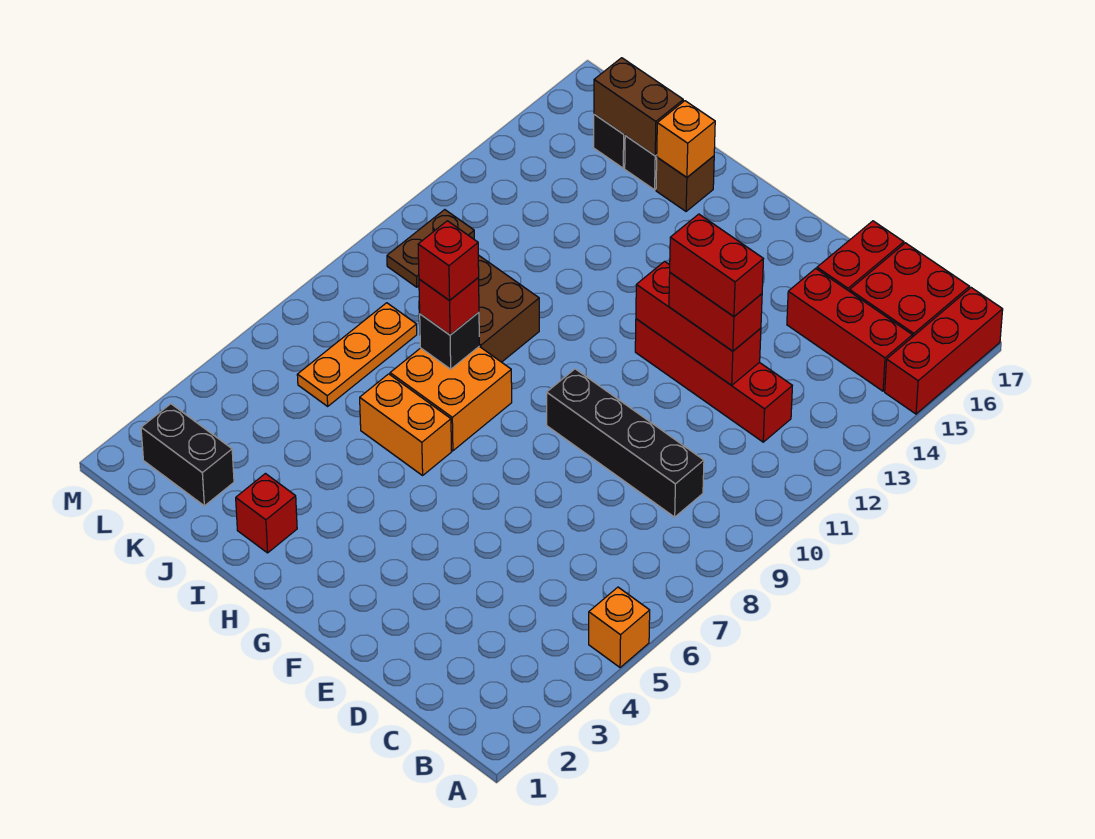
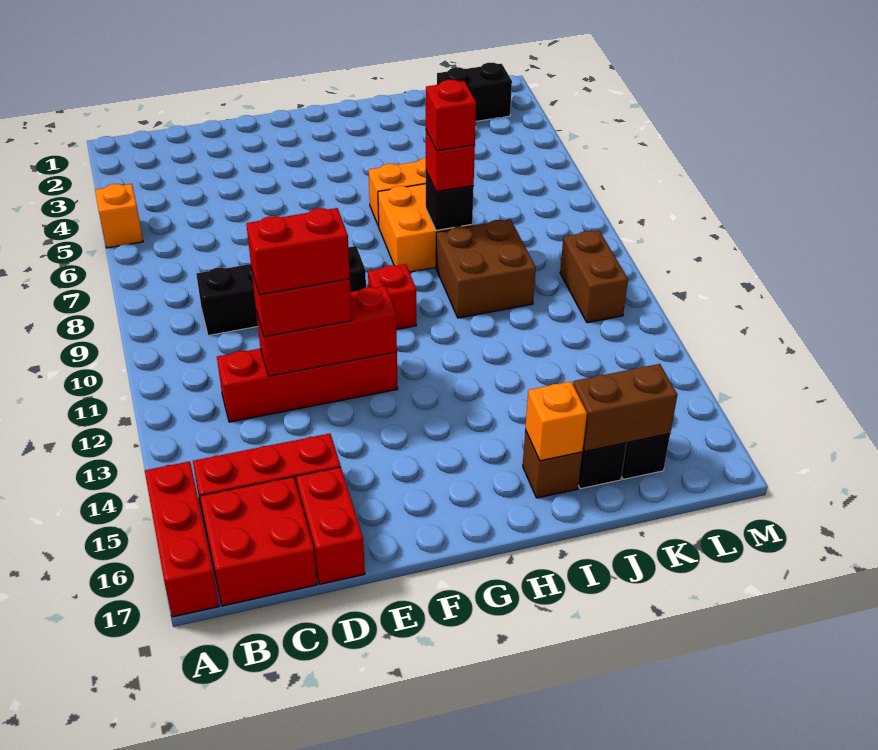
red 1x1 brick [236,474,297,553] -> red 1x1 brick moved to [368,264,416,329]
orange 1x3 plate [297,303,417,406] -> none
brown 1x2 plate [387,210,474,287] -> brown 1x2 brick [560,230,628,323]

